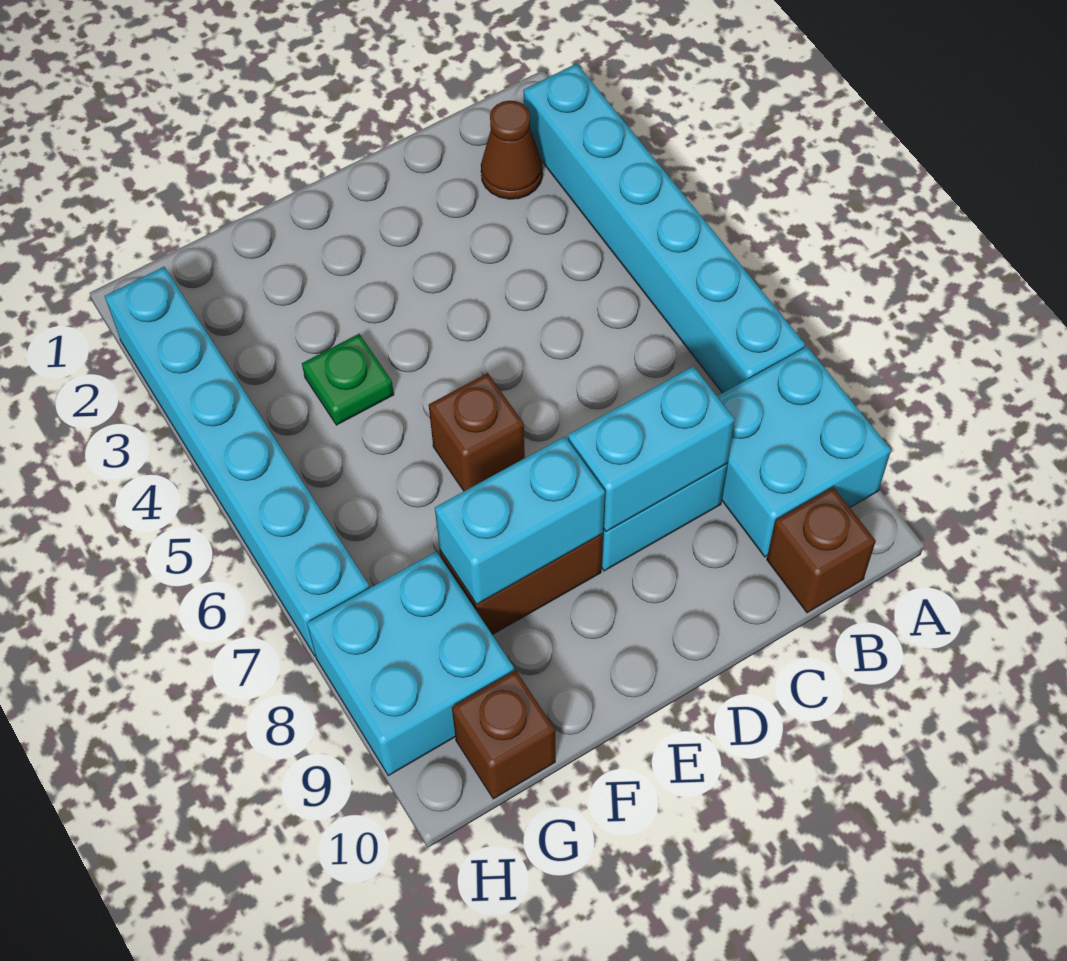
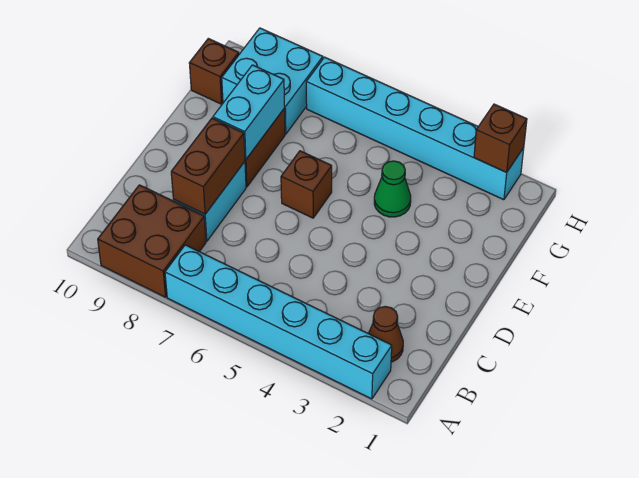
cyan 2x2 brick [717,347,891,557] -> brown 2x2 brick [98,185,206,297]
brown 1x1 brick [767,487,876,613] -> brown 1x1 brick moved to [474,104,527,172]
cyan 1x2 brick [568,366,735,532] -> brown 1x2 brick [171,118,245,214]
green 1x1 plate [302,334,394,425] -> green 1x1 cone [374,161,411,217]

